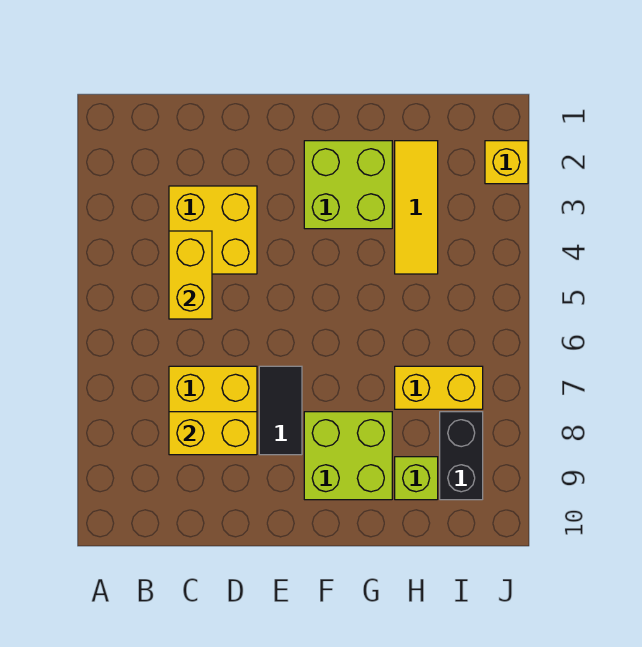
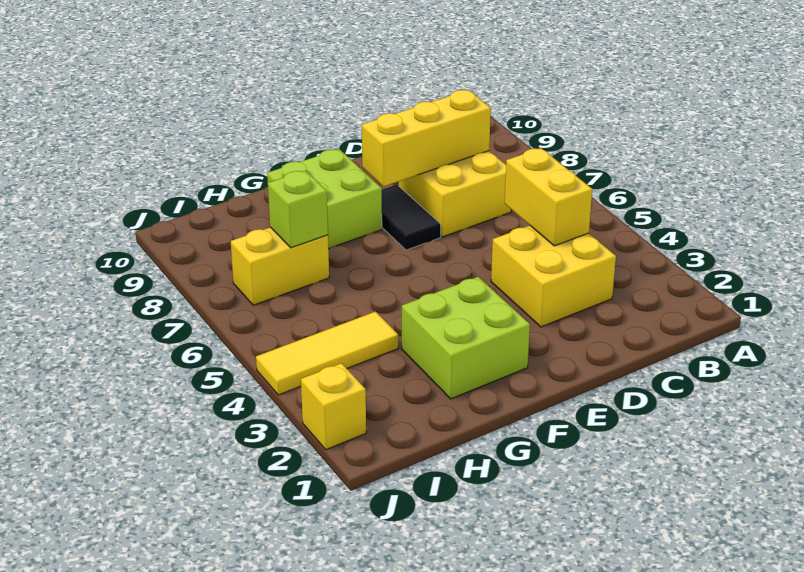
yellow 1x2 brick [169,412,257,455] -> yellow 1x3 brick [362,90,491,187]
yellow 1x3 tile [395,141,438,274] -> yellow 1x3 tile turned to [256,312,398,395]
lime 1x1 brick [395,457,438,500] -> lime 1x1 brick moved to [268,170,328,248]
black 1x2 brick [440,412,483,500] -> none

